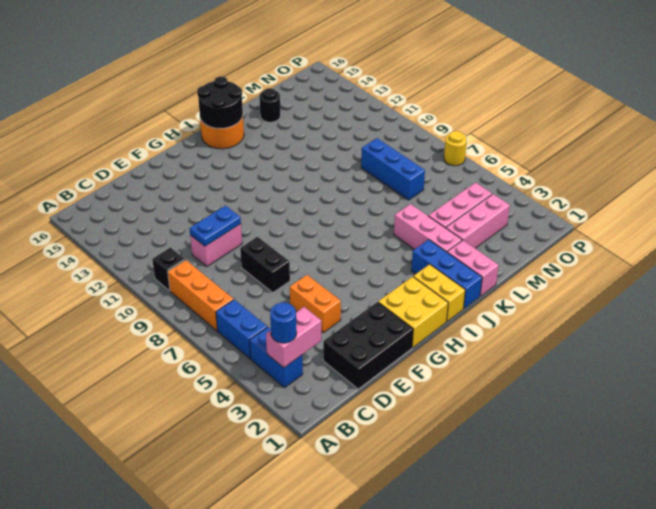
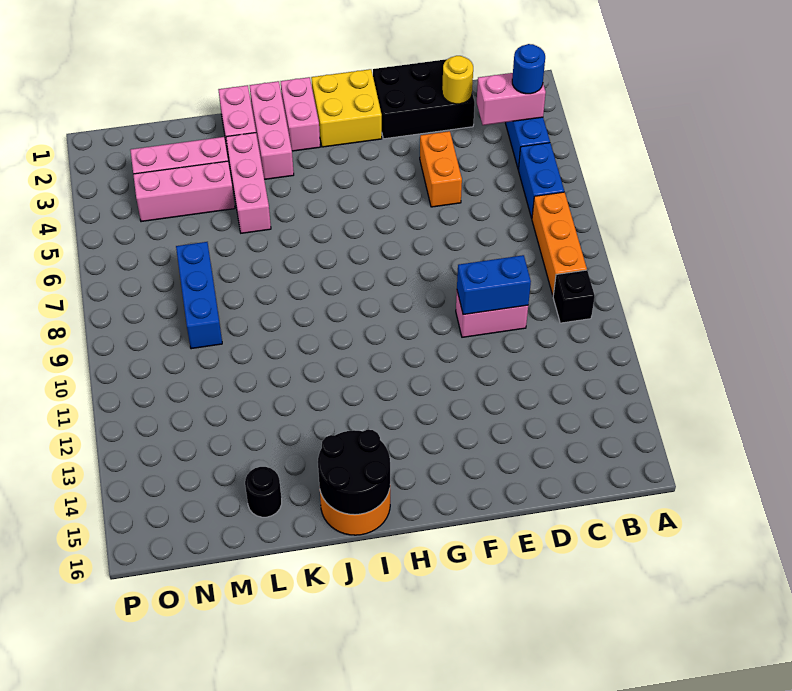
blue 1x2 plate [190,206,241,246] -> blue 1x2 brick [457,255,531,315]
black 1x2 brick [240,237,290,293] -> none
yellow 1x2 brick [413,264,465,321] -> pink 1x2 brick [281,77,320,151]
blue 1x3 brick [411,240,482,309] -> pink 1x3 brick [250,81,294,179]
yellow 1x1 round brick [444,131,467,166] -> yellow 1x1 round brick moved to [442,56,473,104]

